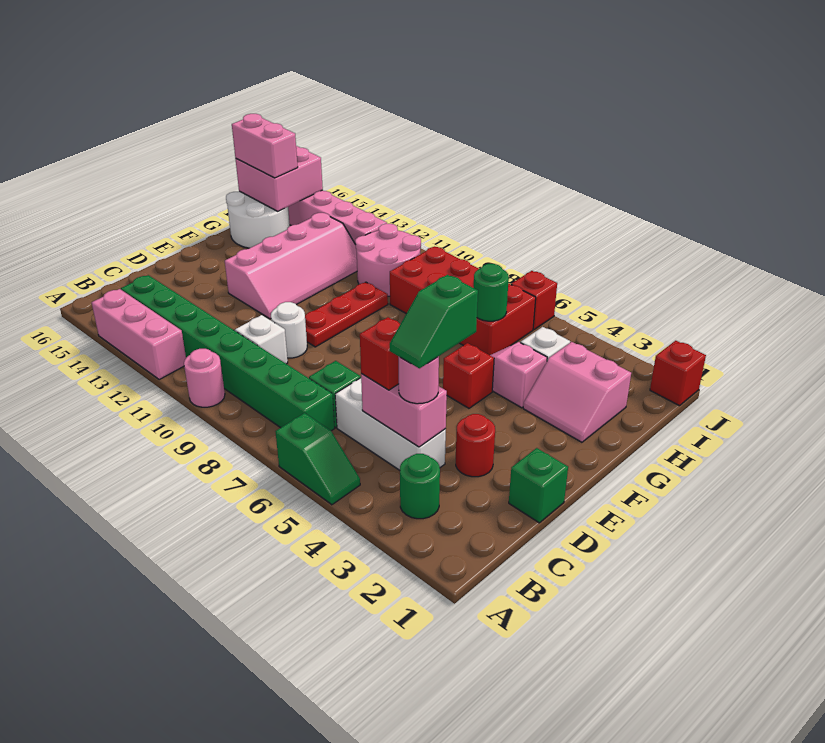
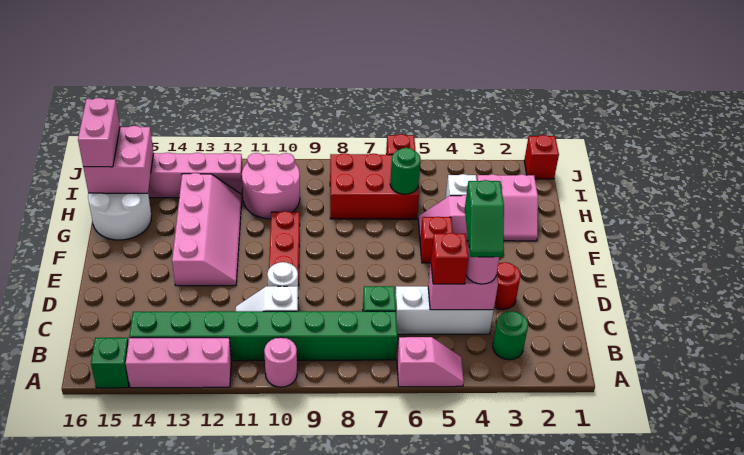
green 1x2 slope [275,413,360,505] -> pink 1x2 slope [397,337,464,387]
green 1x1 brick [509,448,568,523] -> green 1x1 brick moved to [91,338,129,388]
red 2x4 brick [390,246,536,355] -> red 2x3 brick [330,153,419,219]
pink 1x2 brick [232,114,298,178] -> pink 1x2 brick turned to [78,98,120,167]

